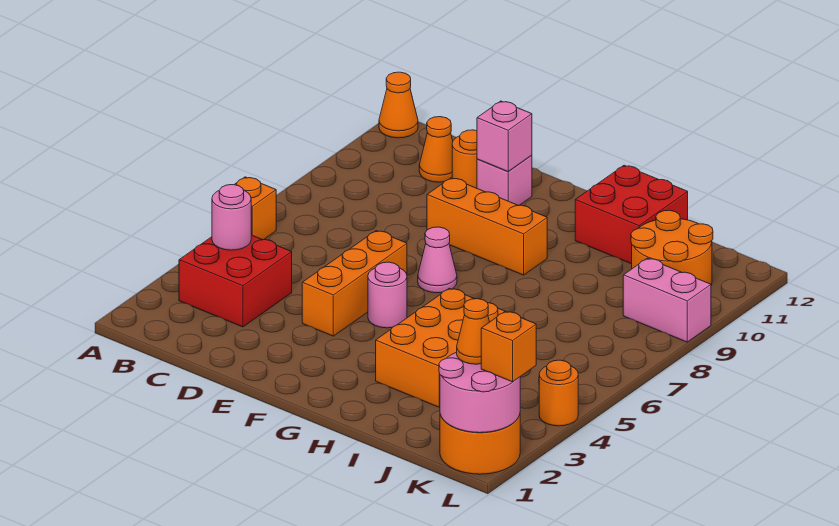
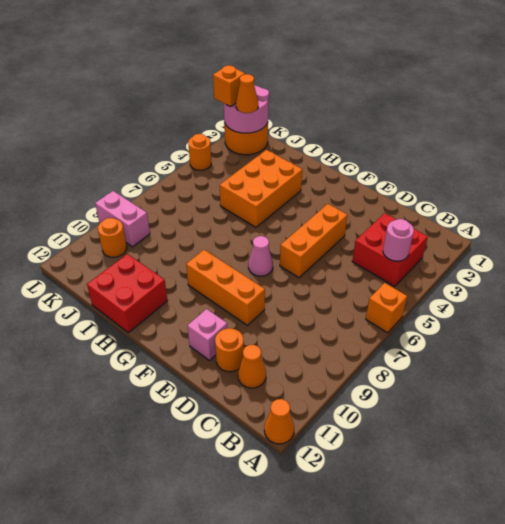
pink 1x1 brick [477,101,532,172] -> none
pink 1x1 round brick [368,262,407,328] -> none
orange 2x2 round brick [631,210,713,285] -> orange 1x1 round brick [98,218,127,257]

